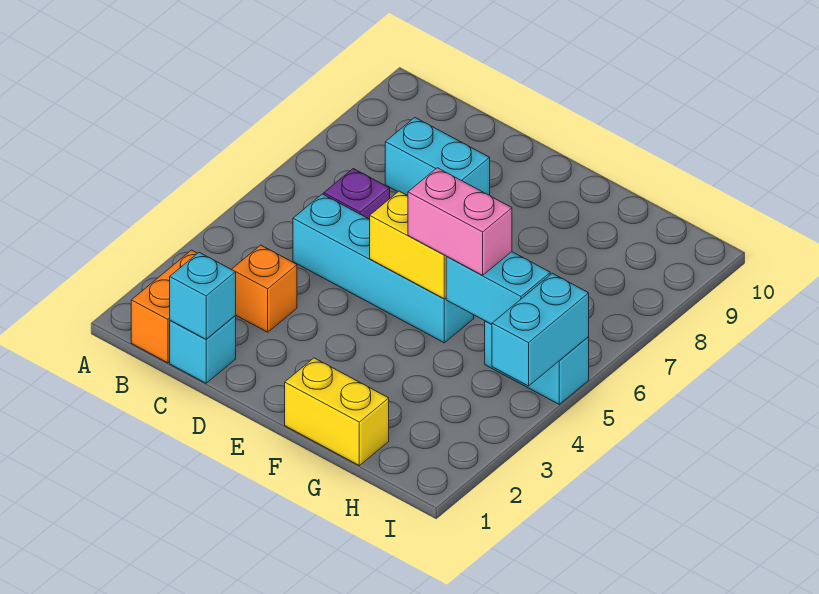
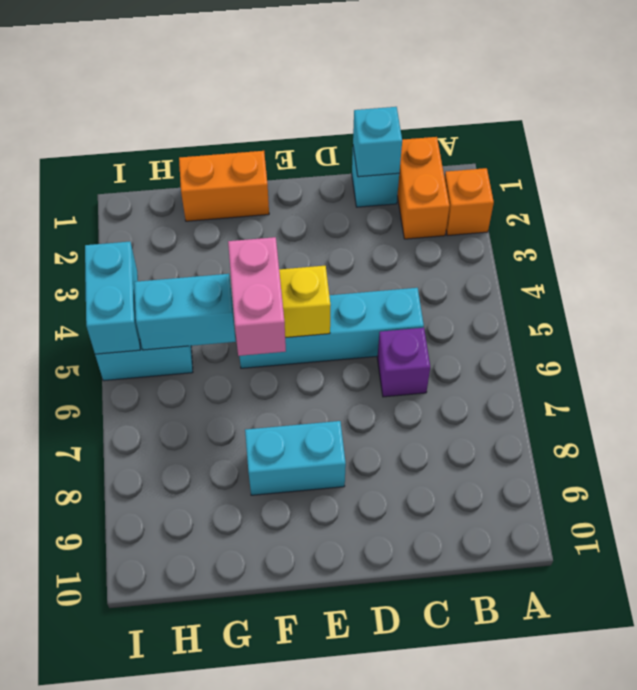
orange 1x1 brick [232,245,297,332] -> orange 1x1 brick moved to [445,168,494,236]
cyan 1x2 brick [385,117,490,196] -> cyan 1x2 brick moved to [245,421,346,495]
yellow 1x2 brick [285,358,389,465] -> orange 1x2 brick [179,151,269,221]
pink 1x2 brick [408,168,512,275] -> pink 1x2 brick turned to [228,237,286,356]

